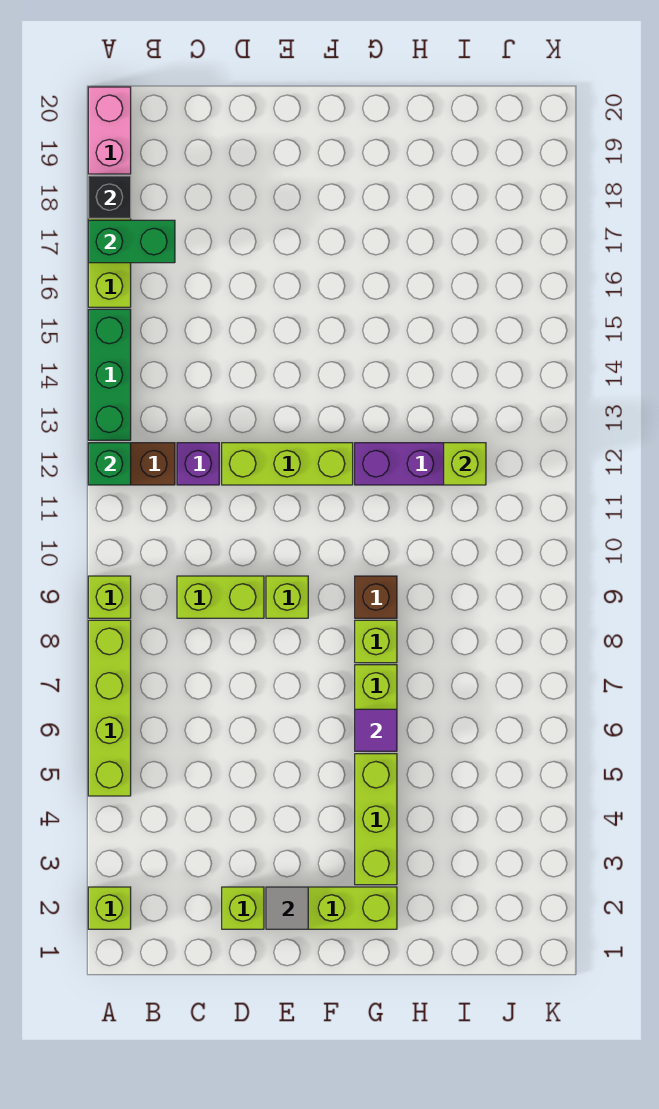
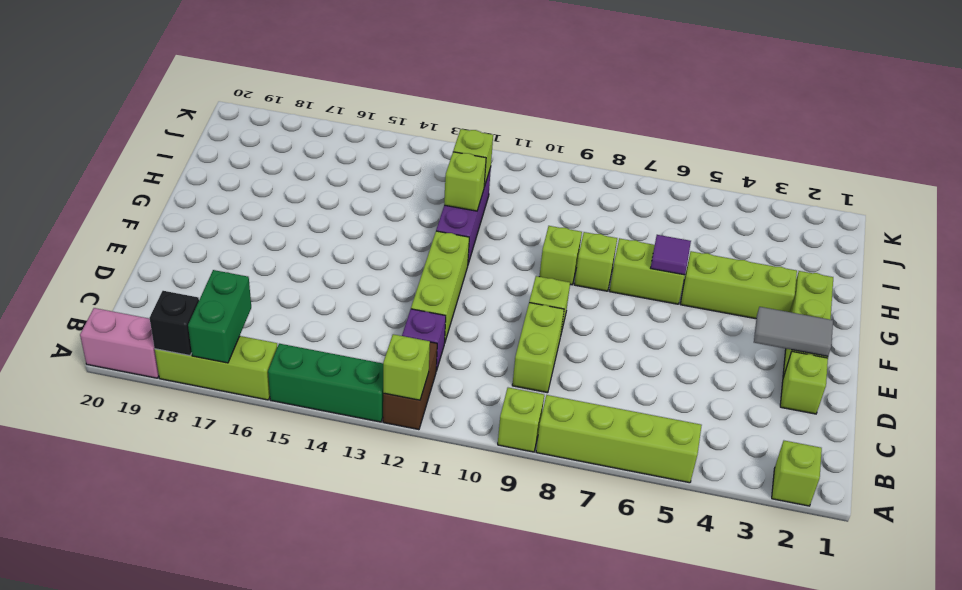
green 1x1 brick [88,443,131,485] -> lime 1x1 brick [383,334,430,400]
grey 1x1 tile [266,887,308,929] -> grey 1x2 tile [754,307,833,356]
brown 1x1 brick [355,576,397,618] -> lime 1x1 brick [539,226,582,285]
none -> lime 1x1 brick [444,152,486,211]

